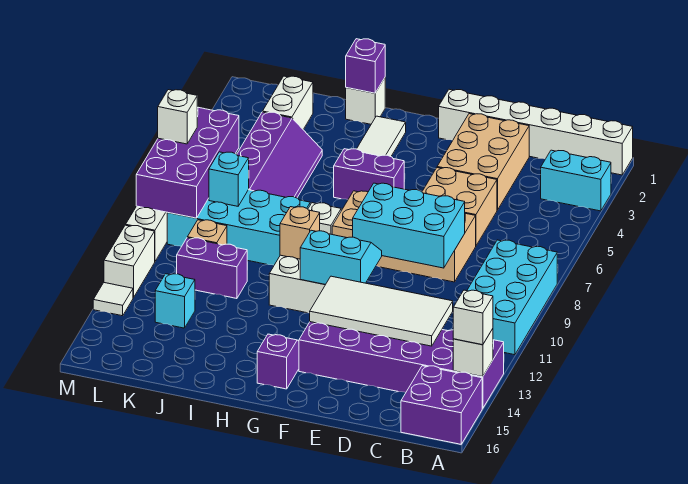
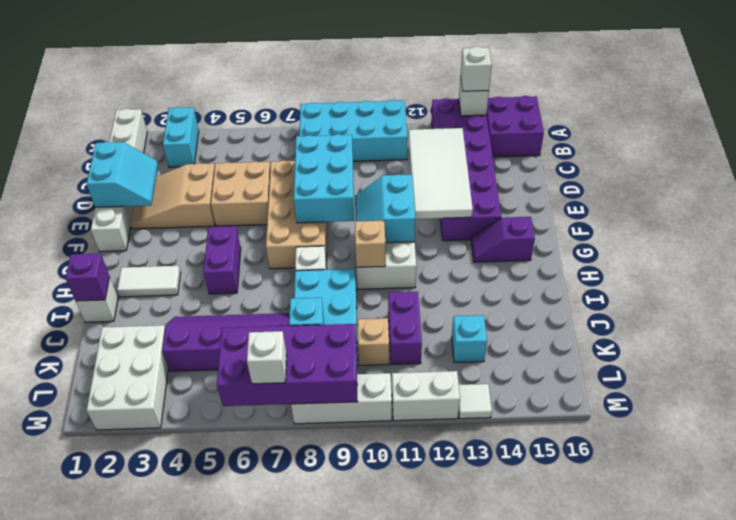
none -> cyan 2x2 slope [87,142,158,207]
tan 2x3 brick [437,114,529,210] -> tan 2x3 slope [130,163,215,229]
white 1x2 brick [263,76,313,129] -> white 2x3 brick [86,325,168,430]

